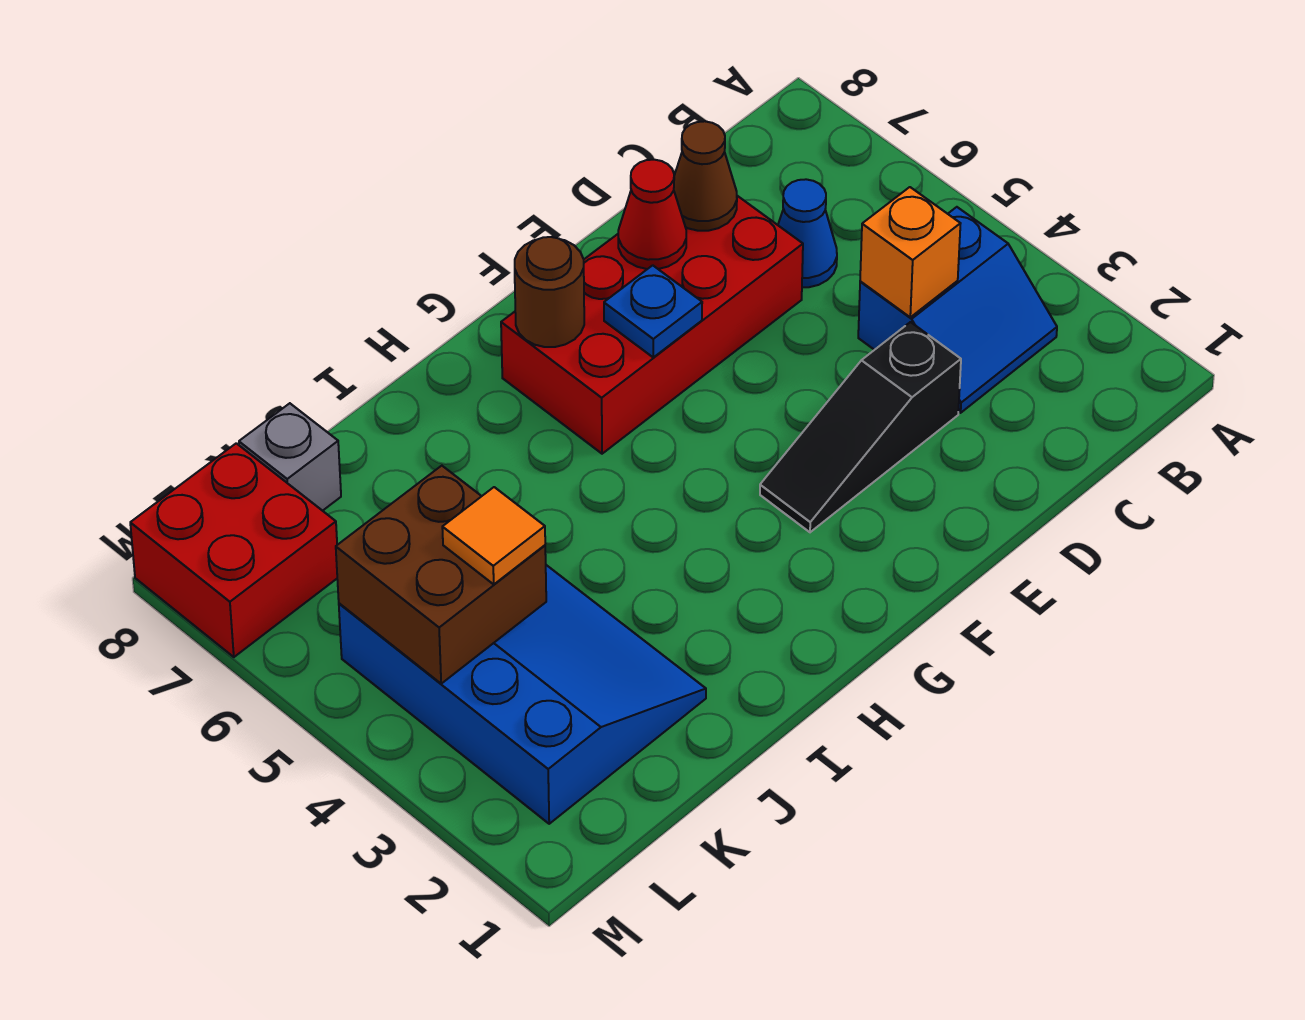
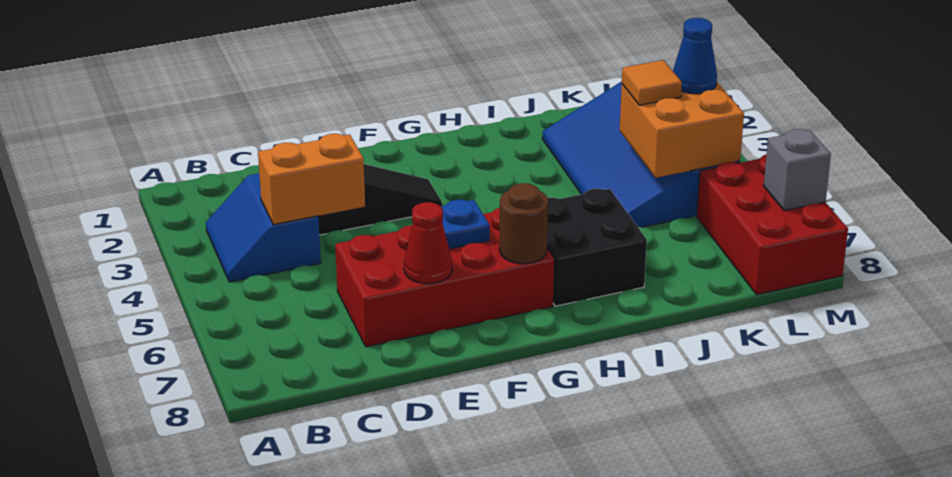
blue 2x2 slope [858,207,1057,413] -> blue 2x2 slope turned to [206,173,321,282]
orange 1x1 brick [860,187,961,317] -> orange 1x2 brick [258,134,365,225]
blue 1x1 cone [778,179,837,287] -> blue 1x1 cone moved to [673,18,717,94]
brown 1x1 cone [674,121,737,231] -> none
none -> black 2x2 brick [547,189,647,306]
brown 2x2 brick [336,466,546,684] -> orange 2x2 brick [620,82,744,178]
grey 1x1 brick [239,403,341,511] -> grey 1x1 brick moved to [764,129,831,211]
red 2x2 brick [130,443,337,657] -> red 2x3 brick [697,154,848,295]

